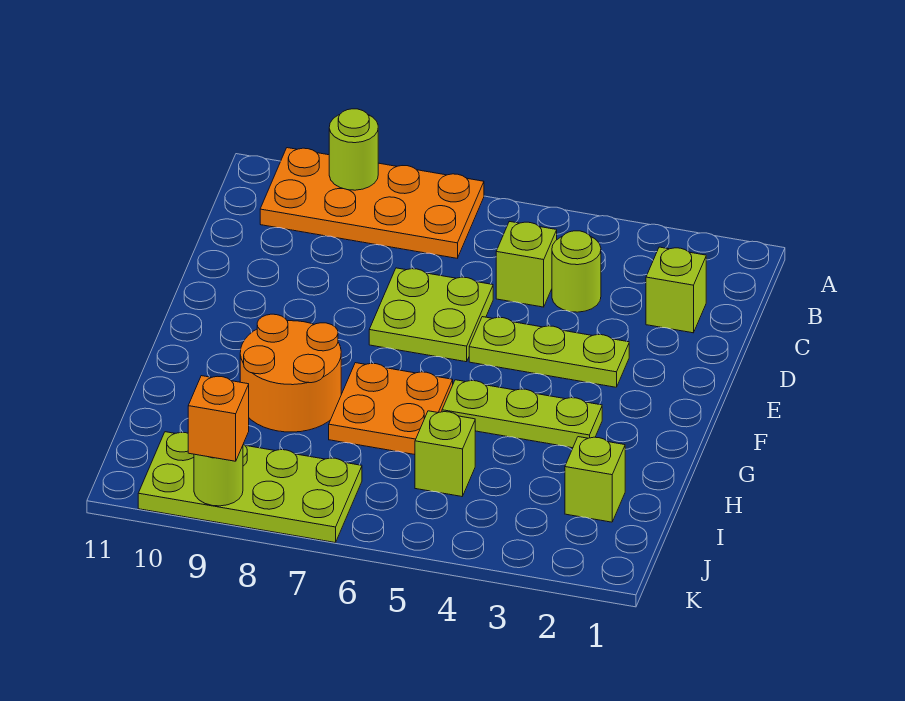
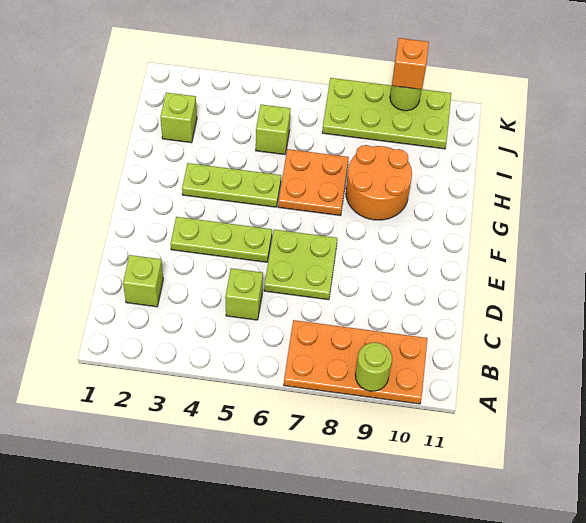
lime 1x1 round brick [552,231,601,312] -> none

